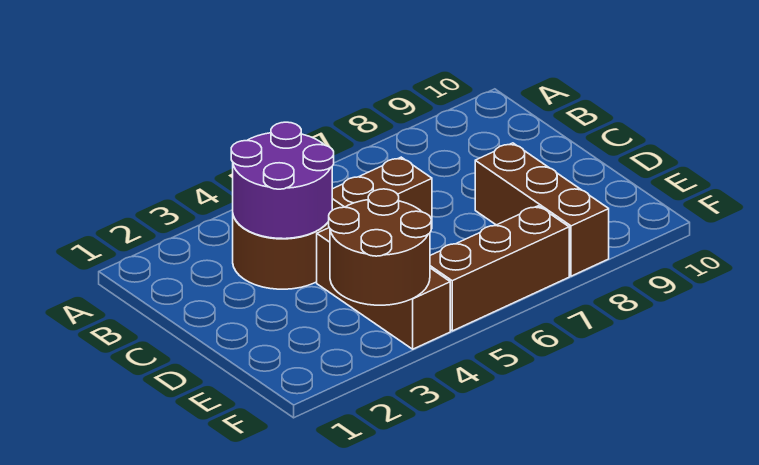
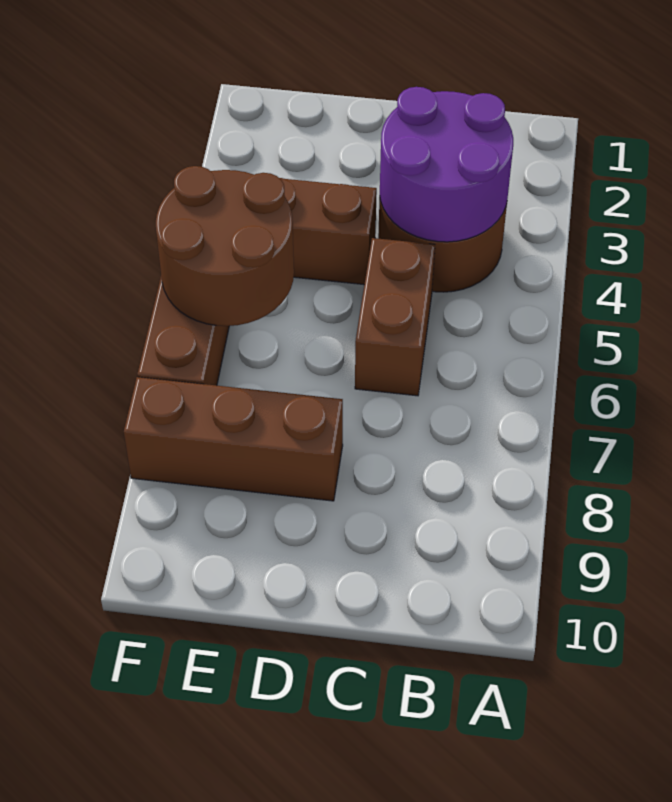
brown 2x2 round brick [329,189,431,305] -> brown 2x2 round brick moved to [156,166,294,326]

